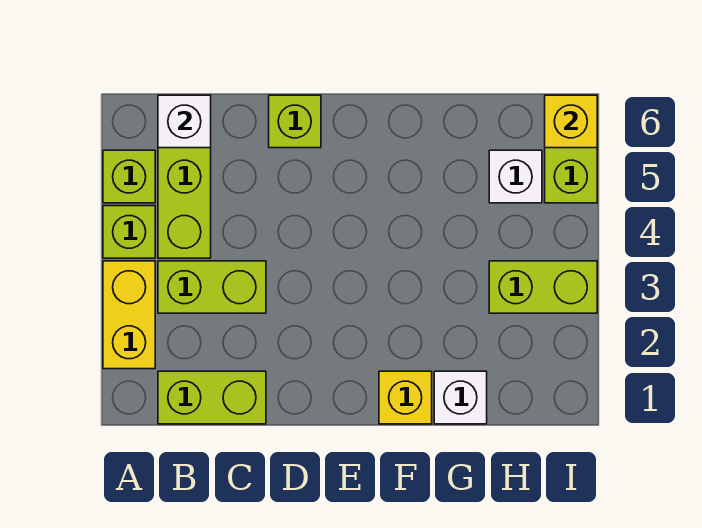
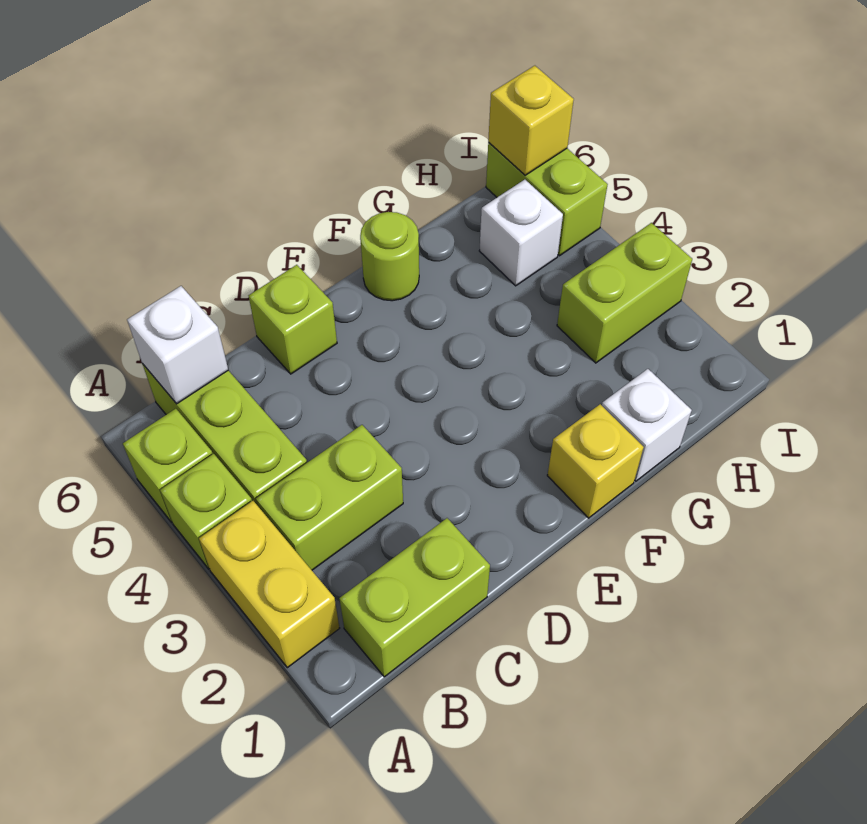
none -> lime 1x1 round brick [360,212,419,301]

